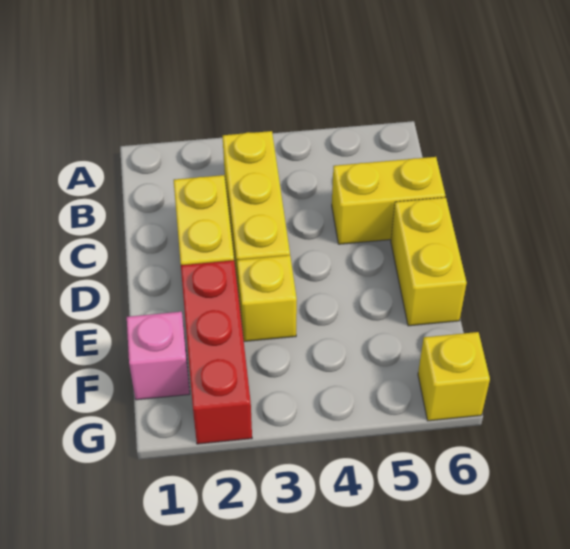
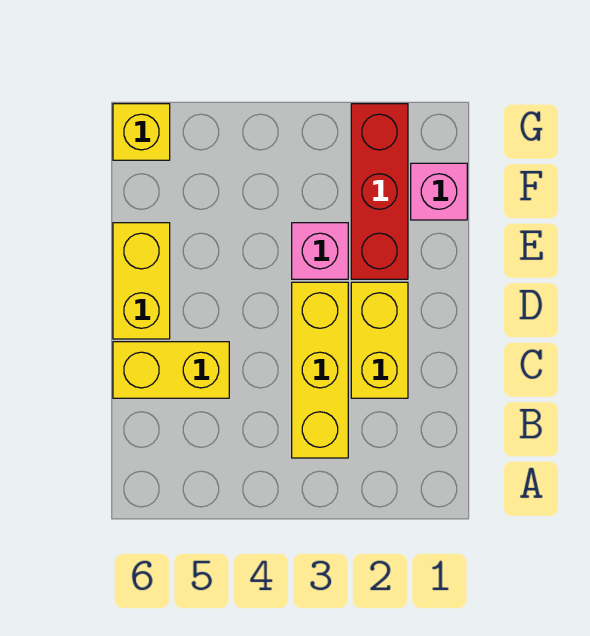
yellow 1x1 brick [237,255,297,341] -> pink 1x1 brick [292,223,348,279]

